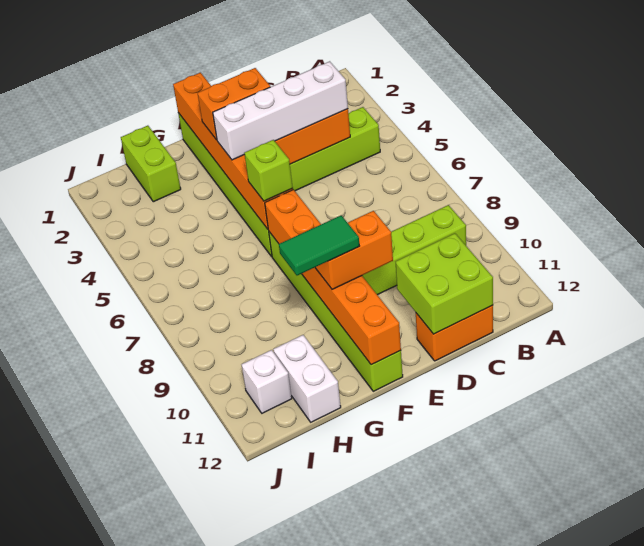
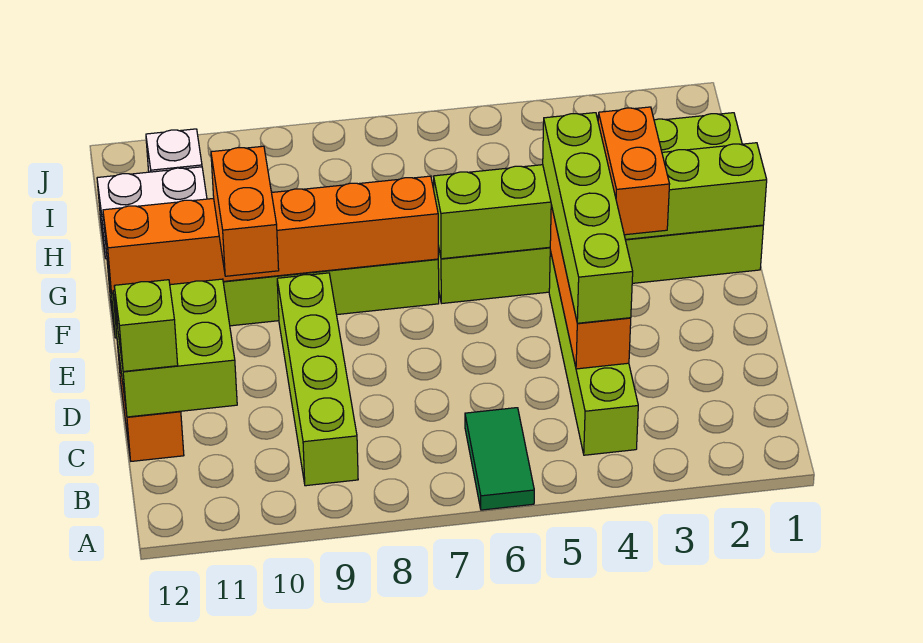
white 1x4 brick [213,61,348,160] -> lime 1x4 brick [543,113,633,323]
orange 1x6 brick [173,73,293,229] -> lime 1x6 brick [434,143,767,259]
lime 1x1 brick [244,140,293,201] -> lime 1x1 brick moved to [114,280,178,372]
green 1x2 tile [279,216,359,275] -> green 1x2 tile moved to [465,408,534,510]

